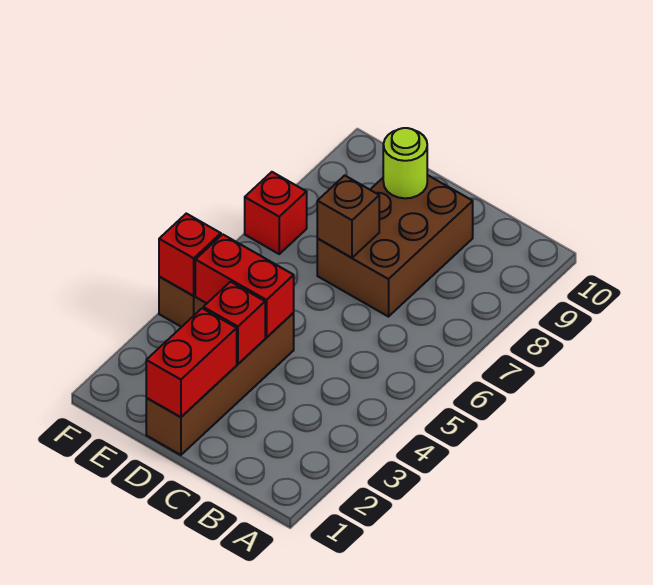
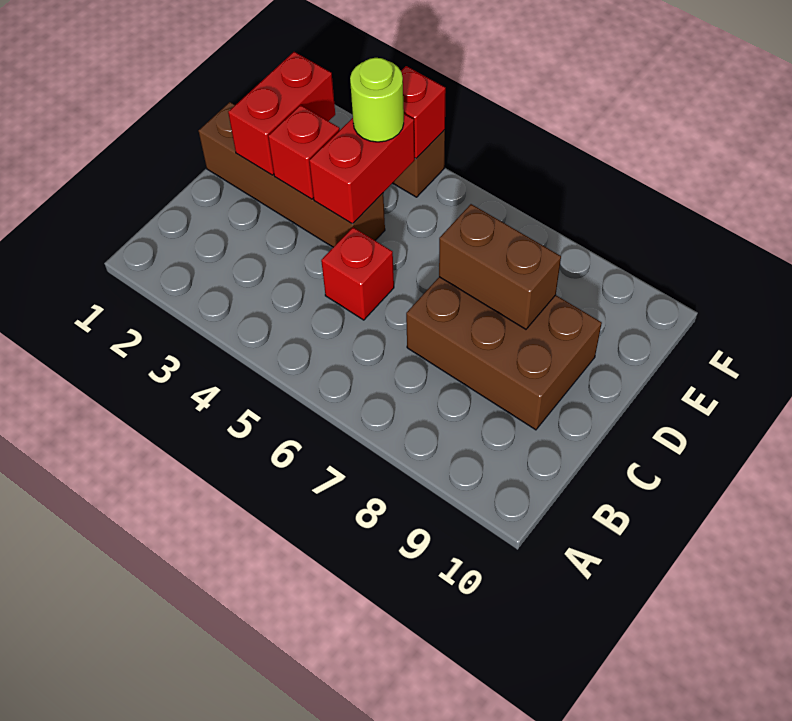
red 1x2 brick [146,308,237,417] -> red 1x2 brick turned to [228,52,335,175]
brown 1x1 brick [317,175,379,258] -> brown 1x2 brick [439,204,561,329]
lime 1x1 round brick [383,128,427,198] -> lime 1x1 round brick moved to [350,58,404,142]
red 1x1 brick [245,172,307,254] -> red 1x1 brick moved to [321,228,394,320]

